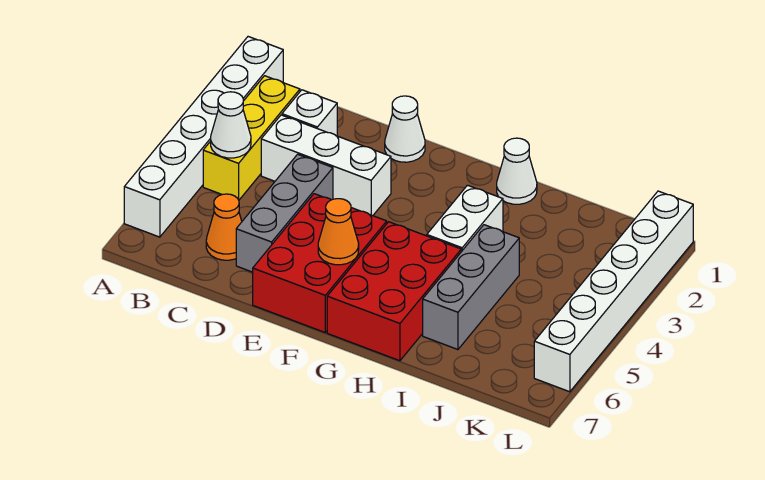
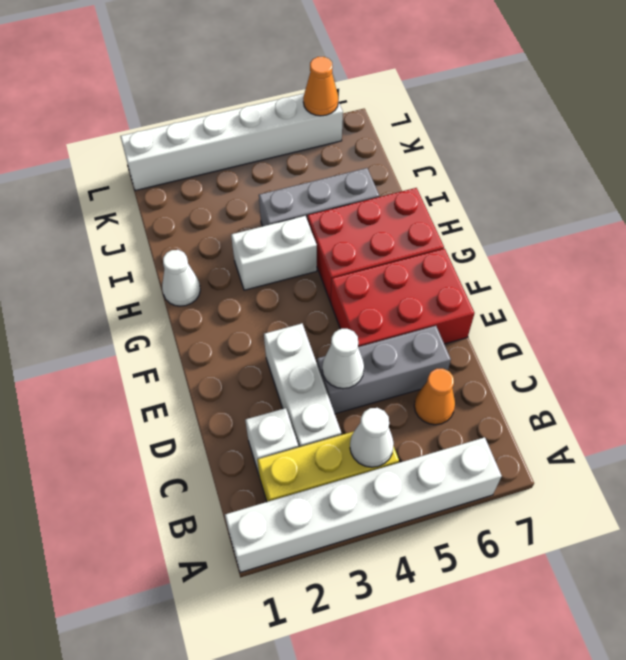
white 1x1 cone [385,96,425,162] -> white 1x1 cone moved to [322,329,364,389]
orange 1x1 cone [318,199,359,265] -> orange 1x1 cone moved to [303,57,338,116]

